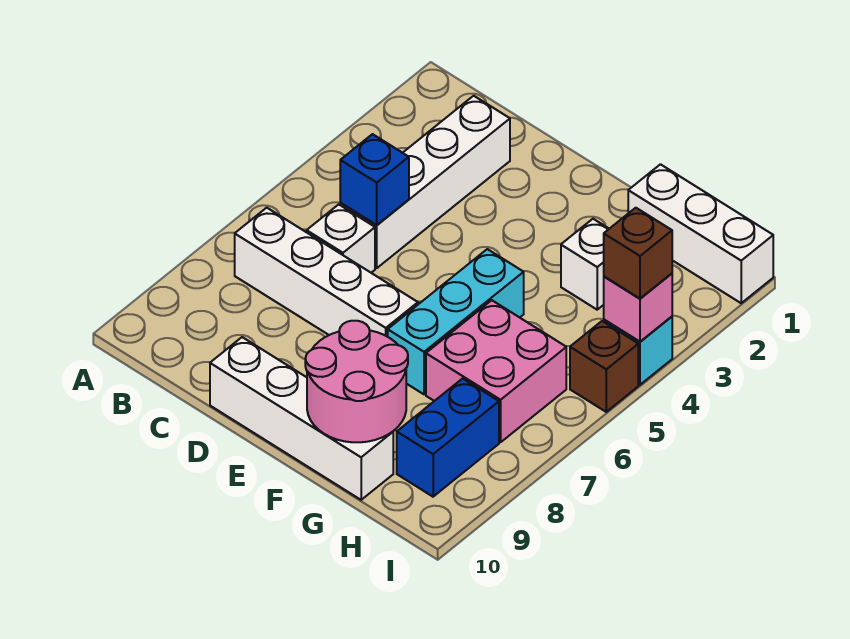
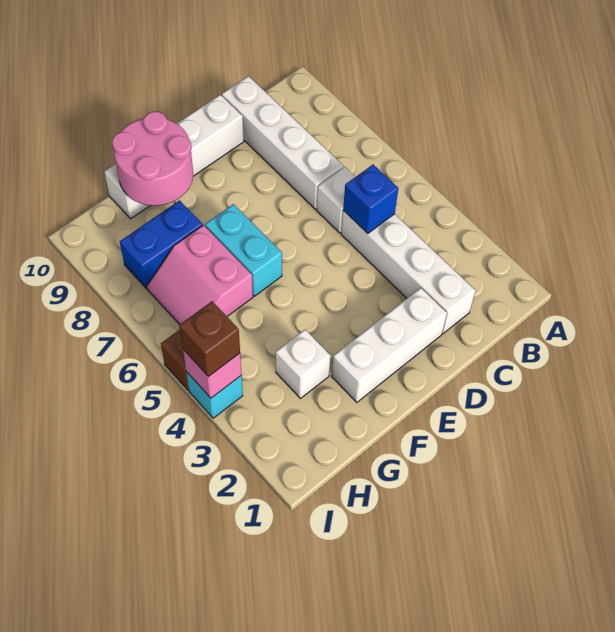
white 1x4 brick [235,208,418,337] -> white 1x4 brick turned to [222,76,344,209]
cyan 1x3 brick [388,249,524,394] -> cyan 1x2 brick [205,204,282,296]
white 1x3 brick [628,164,773,303] -> white 1x3 brick moved to [332,288,447,402]
pink 2x2 brick [426,300,566,442] -> pink 2x2 slope [147,225,253,325]
blue 1x2 brick [397,379,499,497] -> blue 1x2 brick turned to [120,200,203,289]

